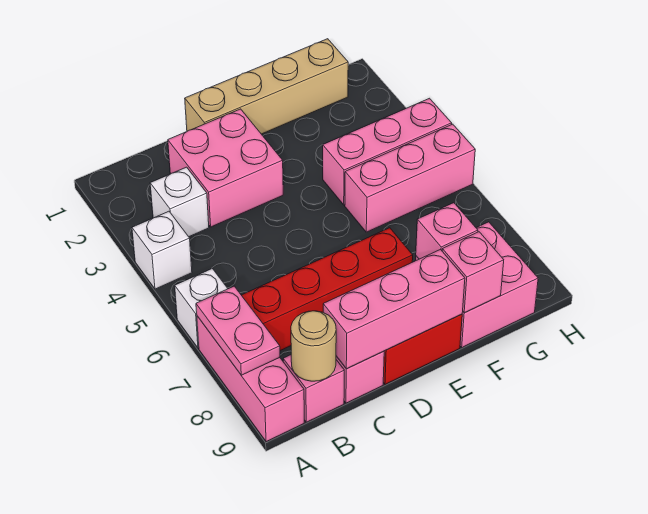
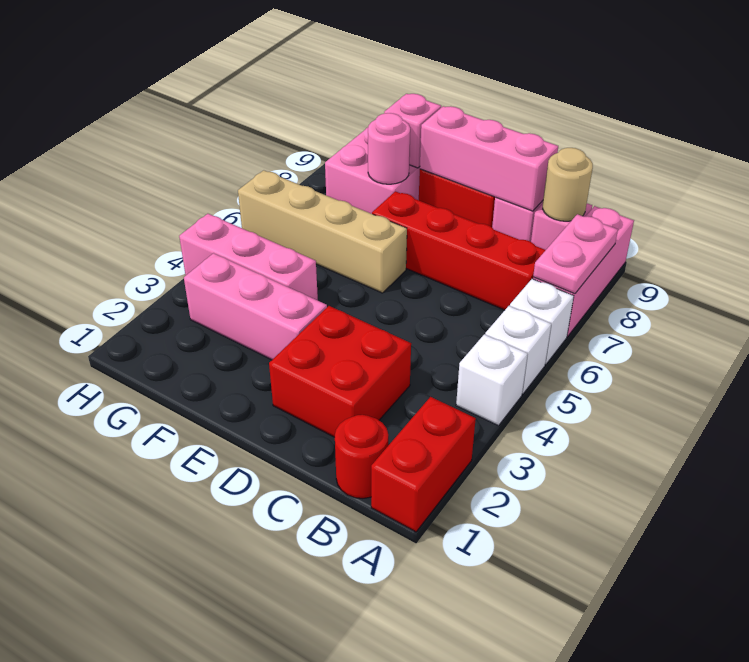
none -> red 1x2 brick [371,397,476,532]
none -> red 1x1 round brick [335,415,388,498]
white 1x1 brick [150,167,209,237] -> white 1x1 brick moved to [485,306,551,394]
pink 2x2 brick [168,109,283,227] -> red 2x2 brick [269,306,411,437]
tan 1x4 brick [185,39,348,134] -> tan 1x4 brick moved to [238,170,407,293]
pink 1x3 brick [345,124,475,232] -> pink 1x3 brick moved to [184,253,327,360]
pink 1x1 brick [416,203,478,259] -> pink 1x1 round brick [368,113,410,184]

